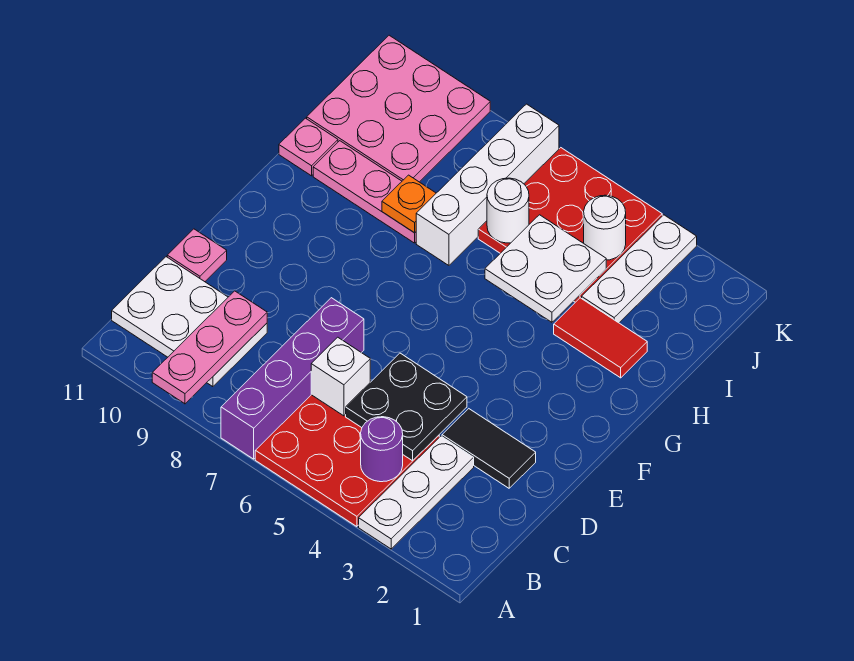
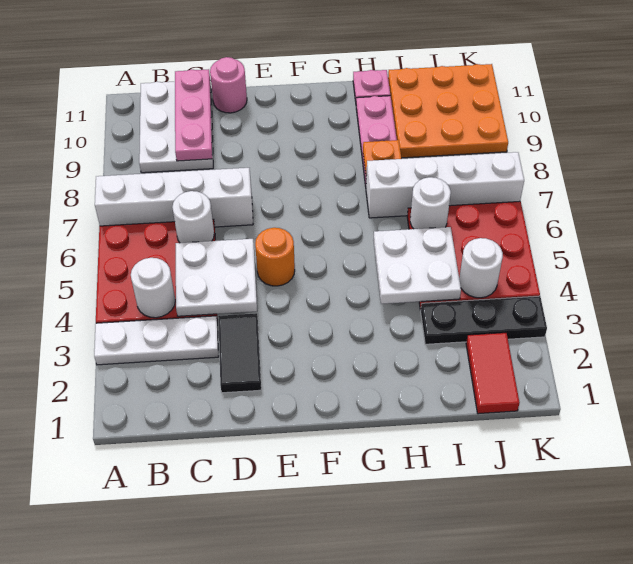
purple 1x4 brick [221,298,364,459] -> white 1x4 brick [95,168,253,227]
pink 1x3 plate [152,291,267,404] -> pink 1x3 plate turned to [175,69,212,161]
purple 1x1 round brick [361,417,403,482] -> white 1x1 round brick [131,258,175,318]
black 2x2 plate [346,353,467,461] -> white 2x2 plate [176,239,257,316]
white 1x1 brick [311,337,370,416] -> white 1x1 round brick [172,191,214,243]
pink 1x1 plate [167,229,227,282] -> pink 1x1 round brick [210,57,247,113]
none -> orange 1x1 round brick [255,228,295,286]
red 1x2 tile [554,298,647,378] -> red 1x2 tile moved to [466,333,520,414]
white 1x3 plate [582,215,697,323] -> black 1x3 plate [421,296,547,344]
pink 3x3 plate [307,35,490,182] -> orange 3x3 plate [388,64,508,158]

